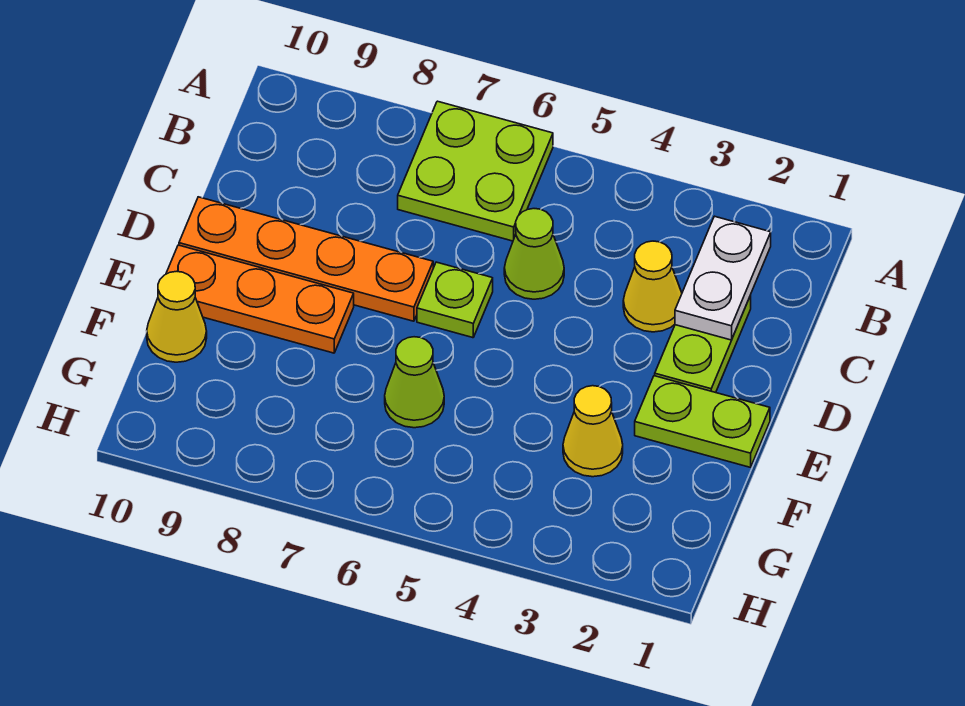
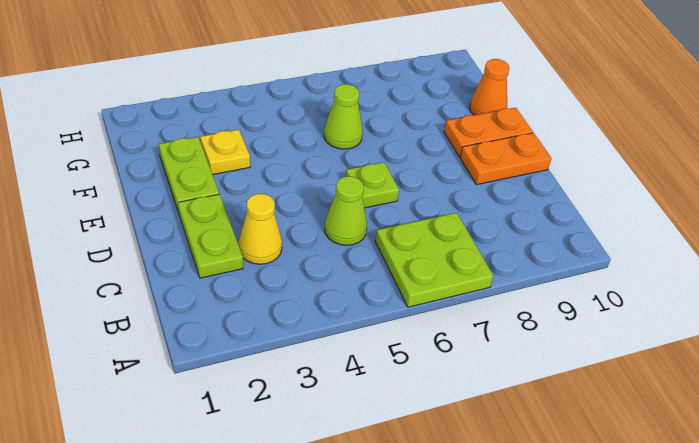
white 1x2 plate [675,216,771,340] -> none
orange 1x4 plate [179,197,433,321] -> orange 1x2 plate [460,133,551,185]
lime 1x2 plate [635,376,770,467] -> lime 1x2 plate turned to [159,137,219,213]
orange 1x3 plate [166,245,354,353] -> orange 1x2 plate [444,108,533,157]
yellow 1x1 cone [563,386,623,477] -> yellow 1x1 plate [200,130,250,175]
yellow 1x1 cone [147,271,207,362] -> orange 1x1 cone [470,59,510,115]

